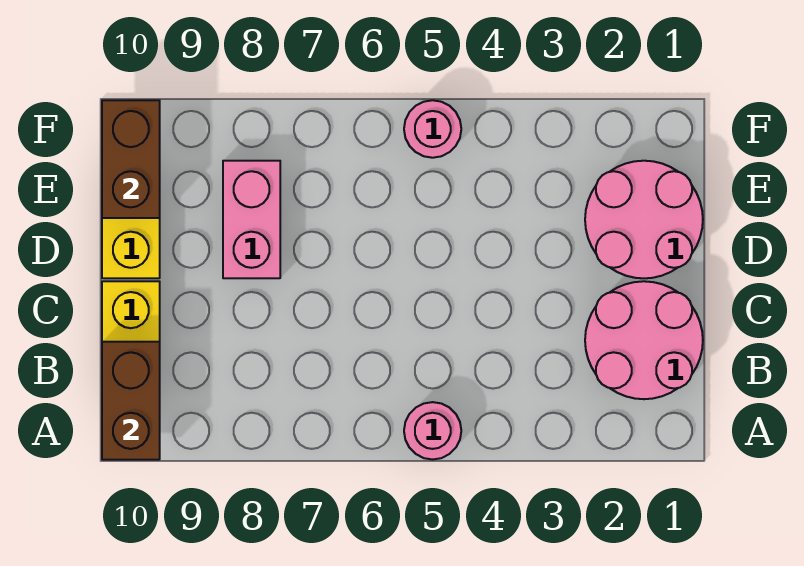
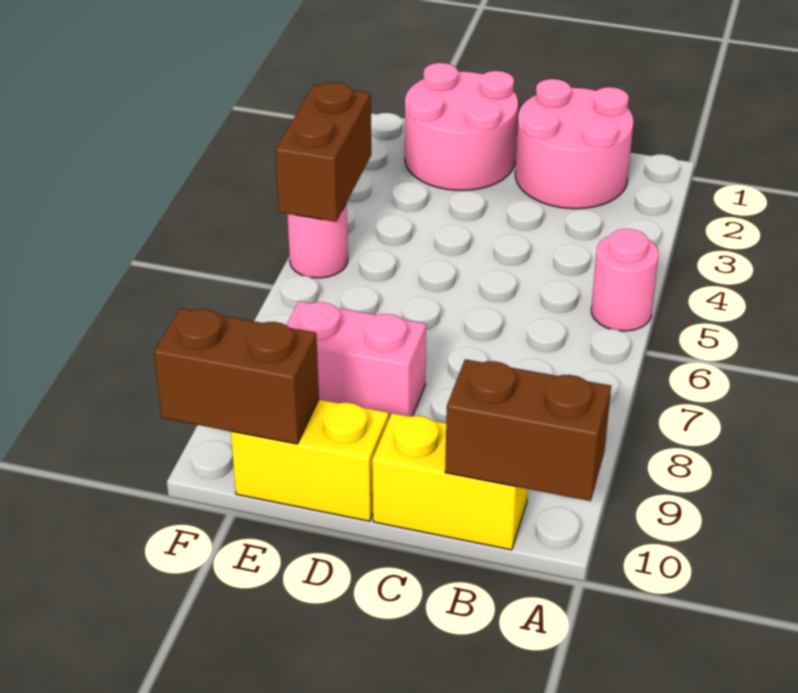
none -> brown 1x2 brick [275,83,371,222]

